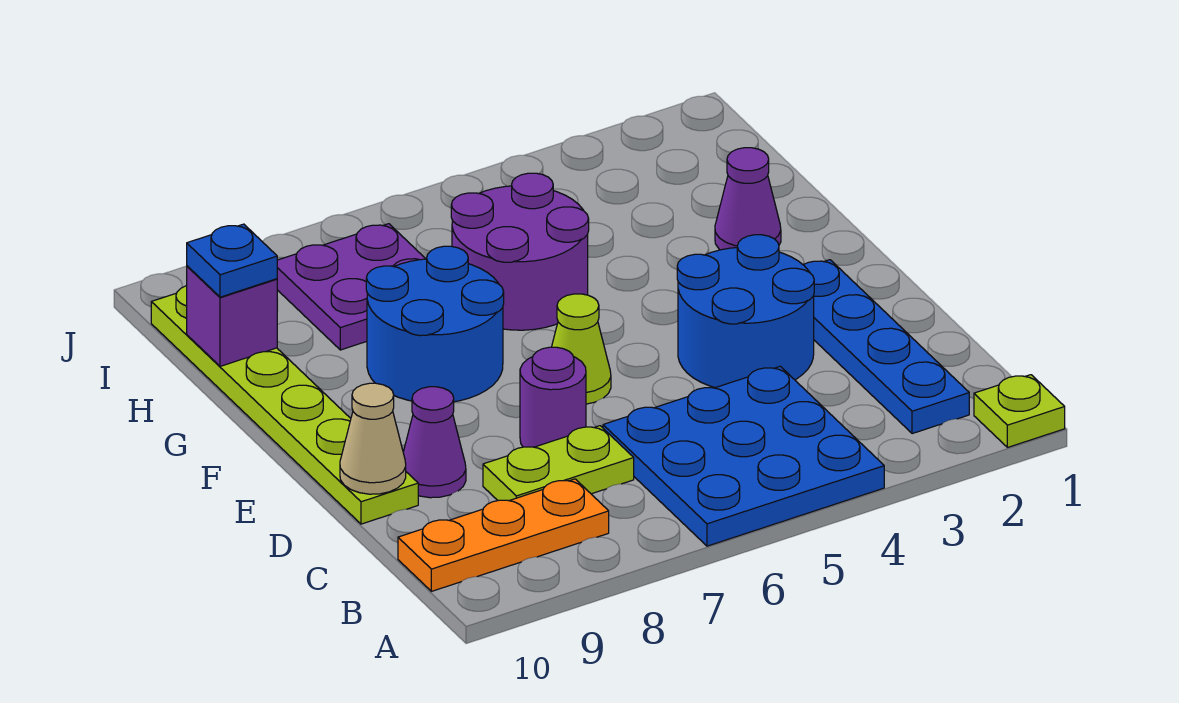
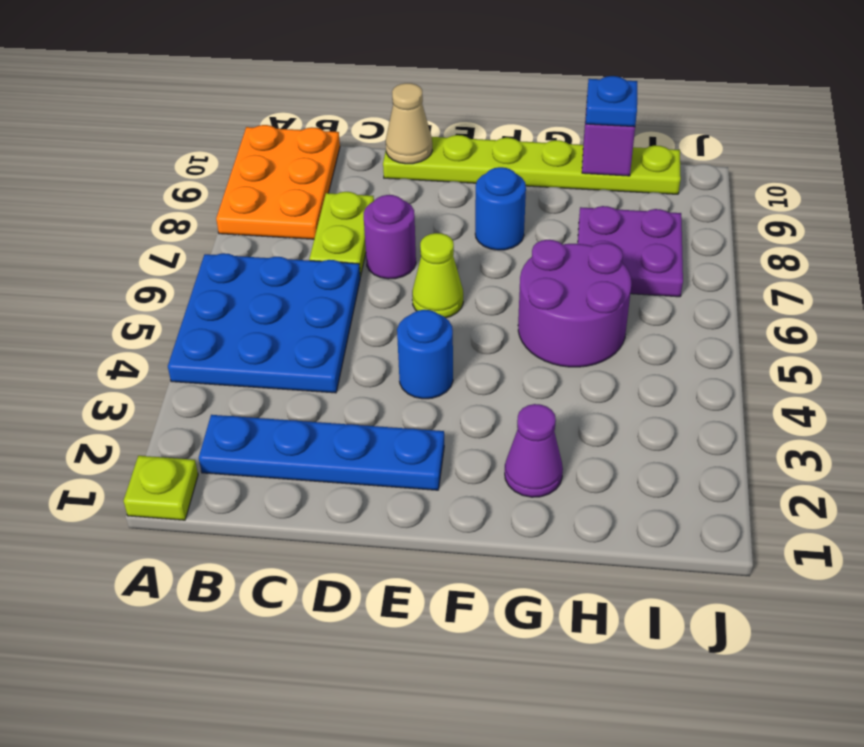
orange 1x3 plate [398,479,609,591] -> orange 2x3 plate [216,125,340,239]
blue 2x2 round brick [677,235,814,388] -> blue 1x1 round brick [397,310,453,399]
purple 1x1 cone [403,387,466,498] -> none
blue 2x2 round brick [366,246,504,402] -> blue 1x1 round brick [475,167,526,250]

